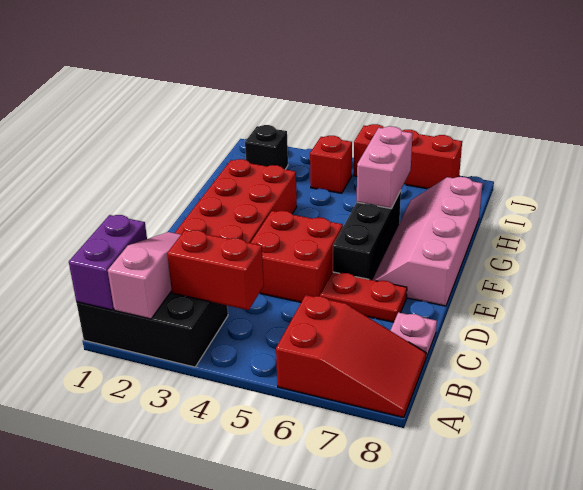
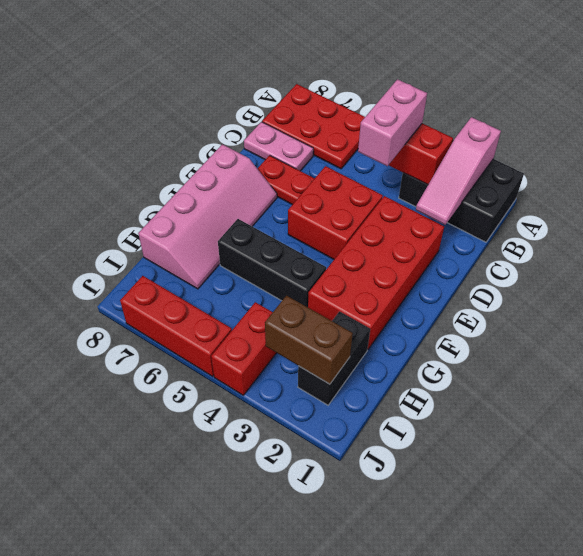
purple 1x2 brick [69,215,147,310] -> none
red 2x3 slope [276,295,426,418] -> red 2x3 plate [262,84,365,169]
pink 1x1 plate [390,312,437,358] -> pink 1x2 plate [244,122,313,171]
black 1x3 brick [333,191,401,280] -> black 1x3 brick turned to [218,219,326,307]
pink 1x2 brick [357,126,413,208] -> pink 1x2 brick moved to [358,79,427,166]
black 1x1 brick [245,125,288,169] -> black 1x2 brick [298,312,370,405]
none -> brown 1x2 brick [265,296,353,384]
red 1x1 brick [310,136,352,193] -> red 1x2 brick [211,302,276,395]

